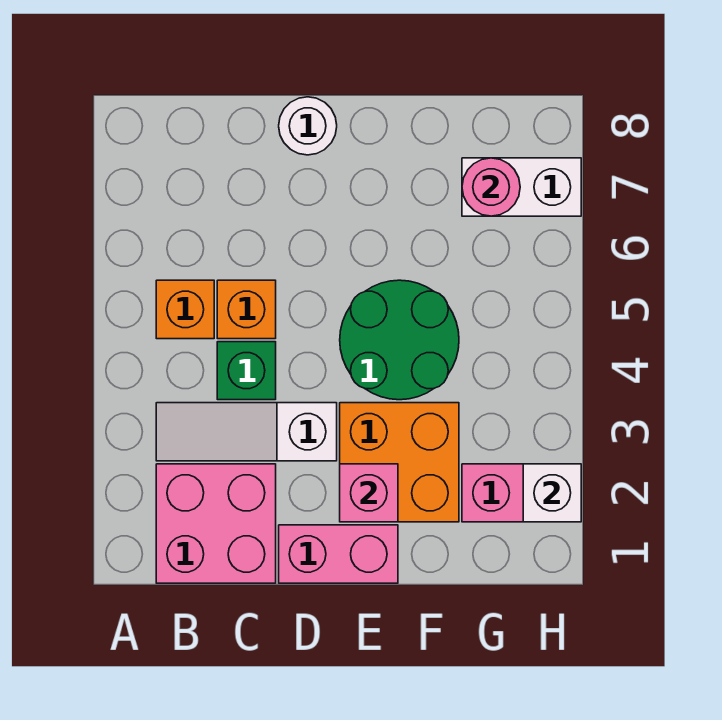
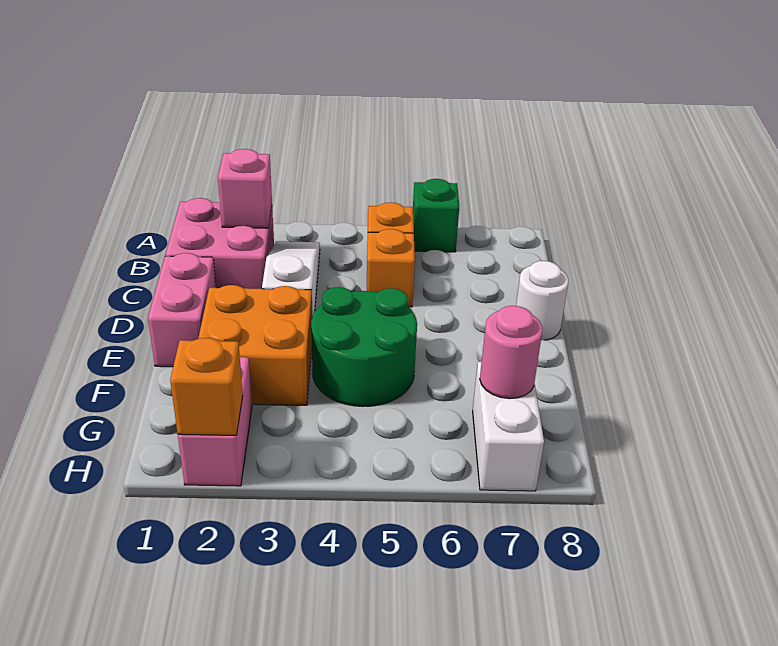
green 1x1 brick [217,342,276,400] -> green 1x1 brick moved to [413,179,459,252]
pink 1x1 brick [340,464,398,522] -> pink 1x1 brick moved to [218,149,272,228]
white 1x1 brick [523,464,581,522] -> orange 1x1 brick [170,338,243,435]

